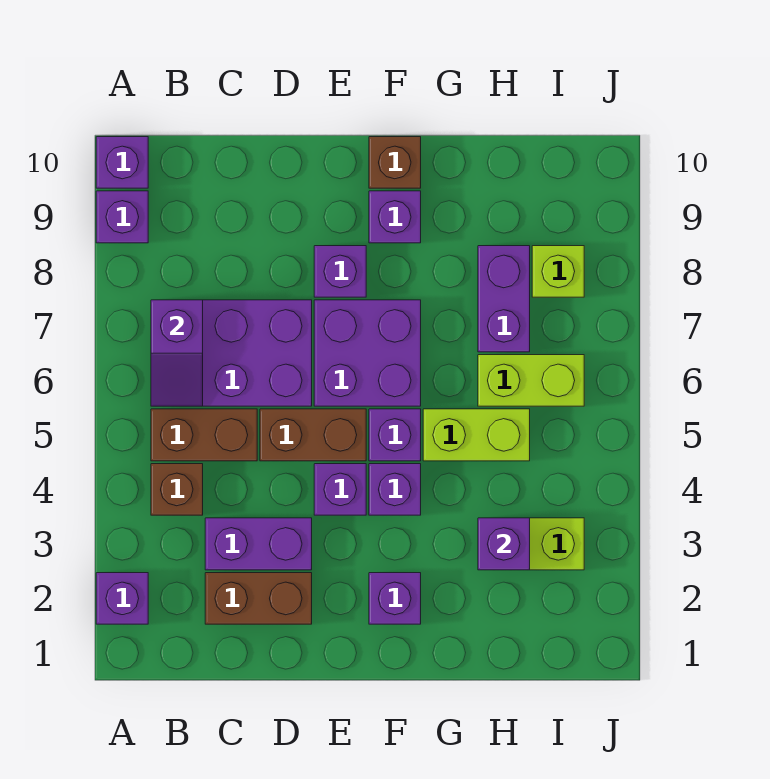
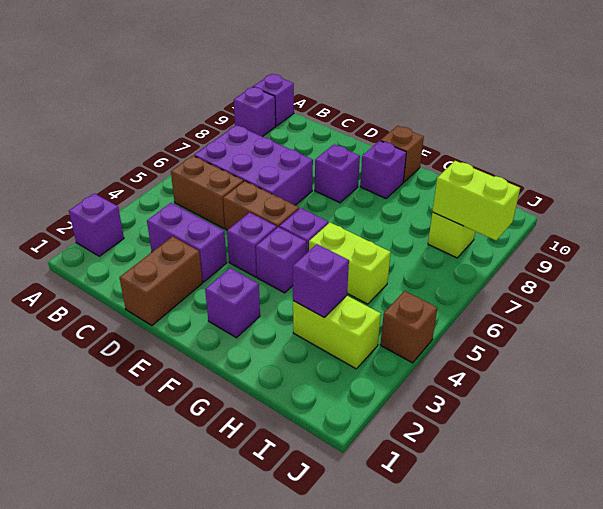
brown 1x1 brick [151,464,203,515] -> brown 1x1 brick moved to [380,291,437,363]
purple 1x2 slope [151,300,203,406] -> none
brown 1x2 brick [205,573,312,624] -> brown 1x2 brick turned to [119,236,203,326]
purple 2x2 brick [314,300,421,406] -> none
lime 1x2 brick [478,355,584,406] -> lime 1x2 brick moved to [433,161,520,240]
purple 1x2 brick [478,246,530,352] -> none

